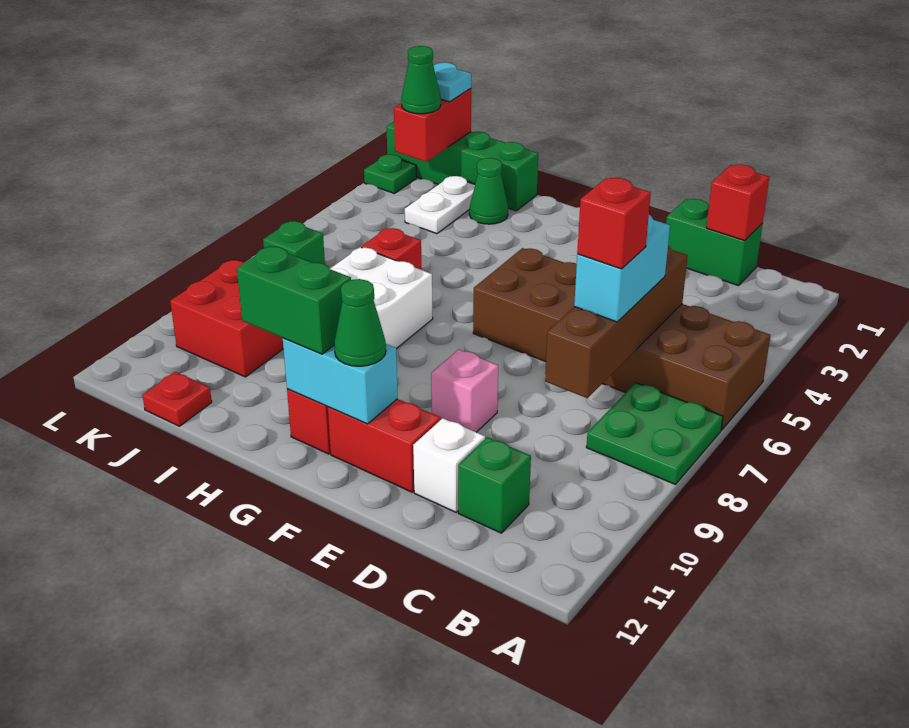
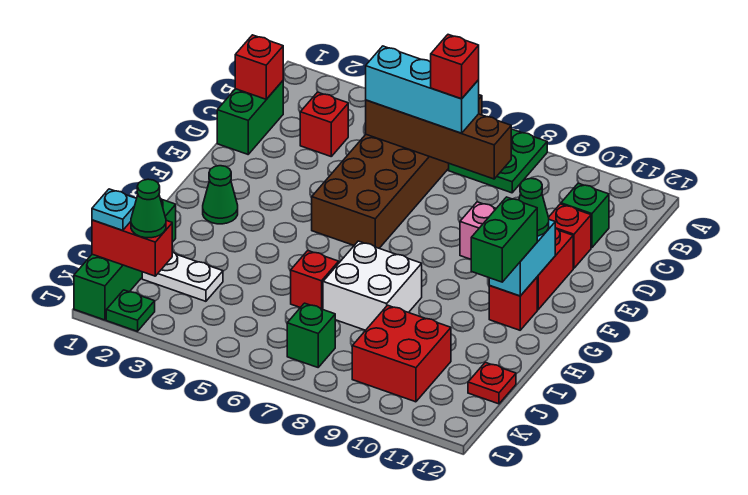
none -> red 1x1 brick [300,92,348,156]
cyan 1x2 brick [574,215,670,322] -> cyan 1x3 brick [366,46,479,133]
white 1x1 brick [413,418,485,512] -> red 1x1 brick [549,204,591,268]
green 1x1 cone [469,158,508,224] -> green 1x1 cone moved to [203,166,238,224]

